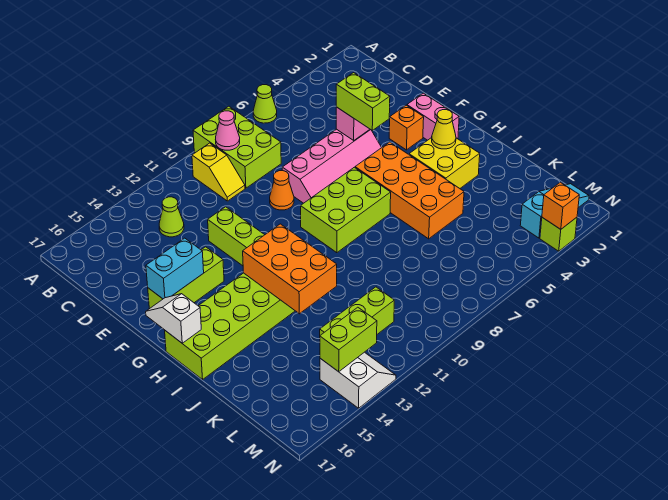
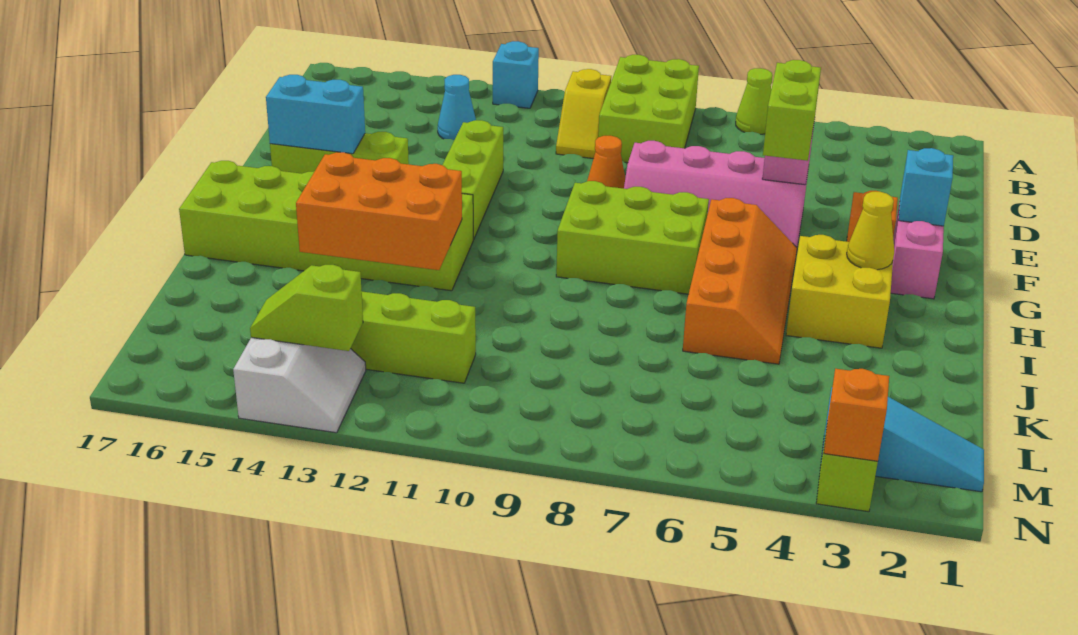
none -> cyan 1x1 brick [493,41,539,108]
pink 1x1 cone [215,111,240,150] -> none
lime 1x1 cone [159,197,184,237] -> cyan 1x1 cone [438,75,476,140]
none -> cyan 1x1 brick [898,148,953,226]
orange 2x4 brick [355,142,464,239] -> orange 2x4 slope [683,198,797,364]
white 1x2 slope [146,294,201,343] -> none
orange 2x3 brick [243,224,337,314] -> orange 2x3 brick turned to [296,152,462,270]
lime 1x2 brick [320,307,377,372] -> lime 1x2 slope [250,265,363,351]

